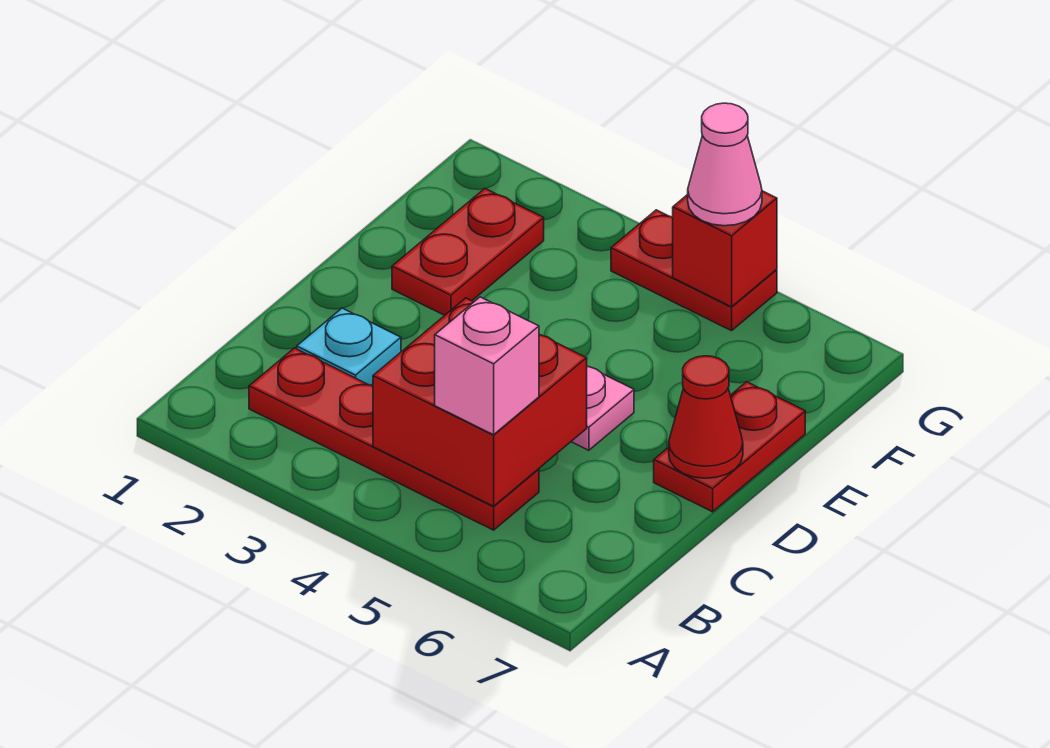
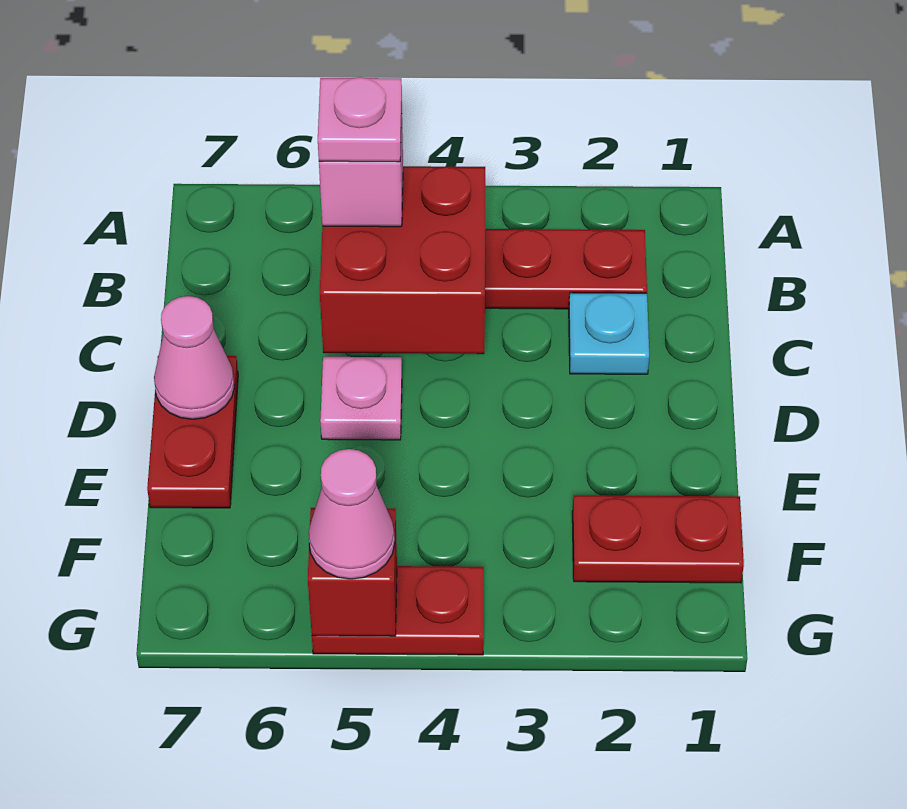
none -> pink 1x1 plate [318,77,402,162]
red 1x1 cone [669,356,743,478] -> pink 1x1 cone [154,296,234,419]
red 1x2 plate [392,189,544,315] -> red 1x2 plate turned to [572,495,744,583]

